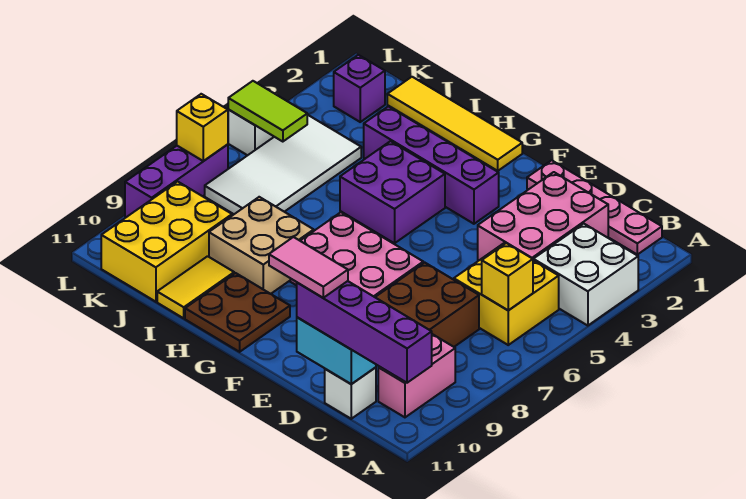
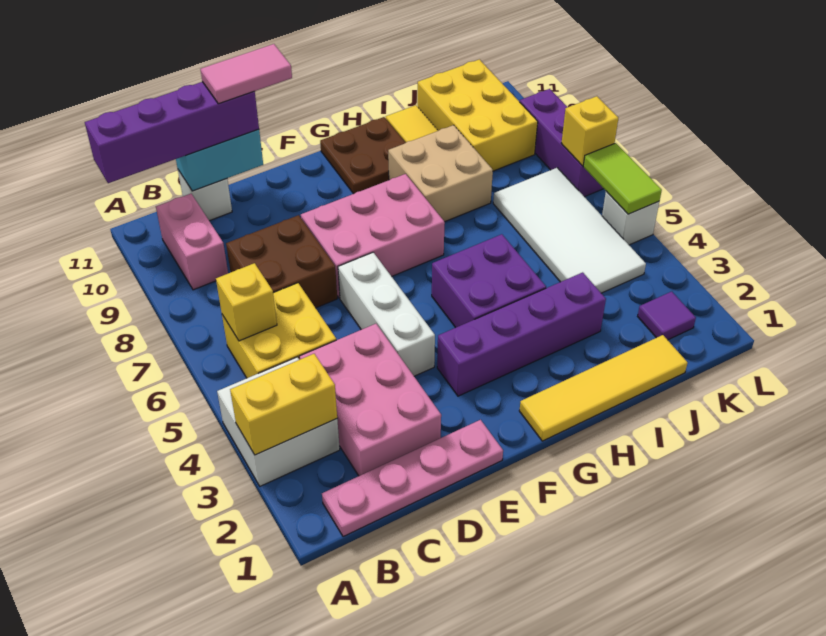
none -> yellow 1x2 brick [230,354,337,455]
none -> white 1x3 brick [338,252,435,376]
purple 1x1 brick [334,55,385,122] -> purple 1x1 tile [638,292,696,340]
lime 1x2 tile [228,81,307,142] -> lime 1x2 tile turned to [583,143,662,214]

